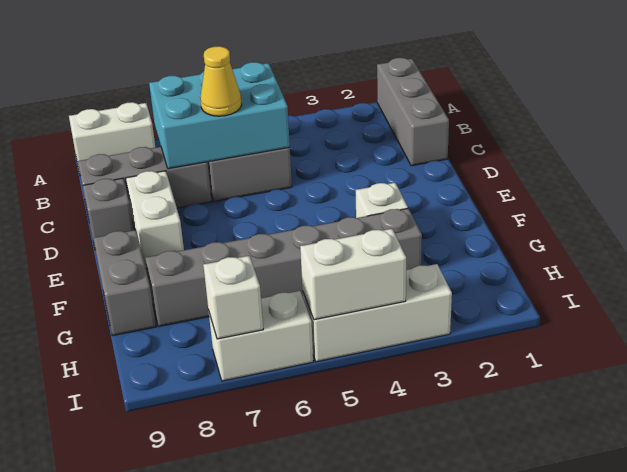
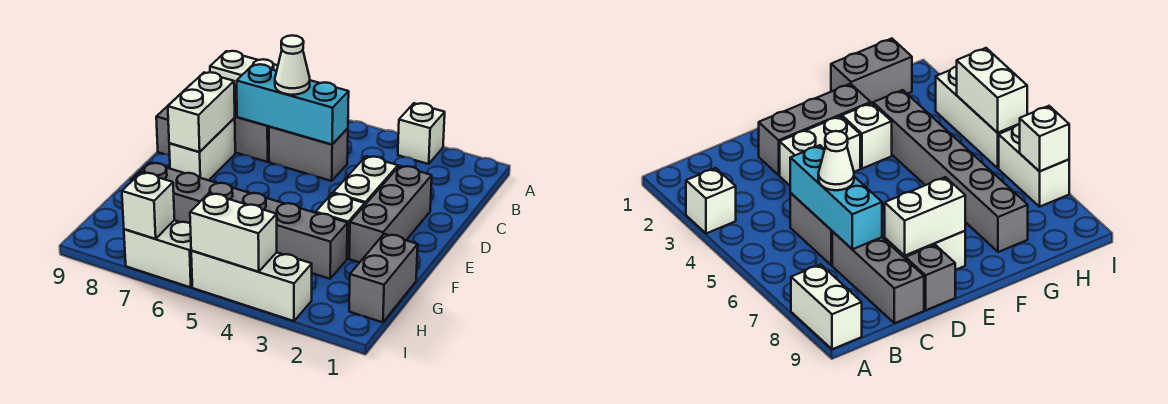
grey 1x3 brick [377,58,449,166] -> grey 1x3 brick moved to [349,166,432,262]
none -> white 1x1 brick [398,103,445,164]
cyan 2x3 brick [149,62,290,169] -> cyan 1x3 brick [237,64,349,145]
yellow 1x1 cone [200,46,242,116] -> white 1x1 cone [275,36,310,95]
none -> white 1x2 brick [333,156,398,205]
none -> white 1x2 brick [168,72,235,152]
grey 1x2 brick [94,230,156,336] -> grey 1x2 brick moved to [349,234,418,322]

